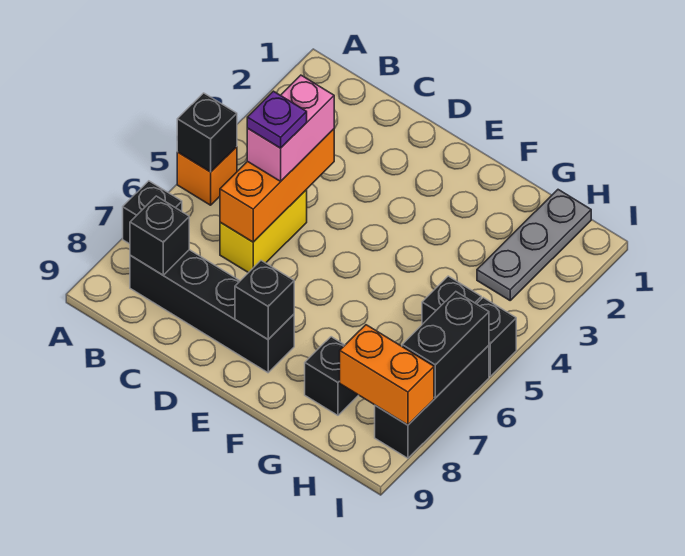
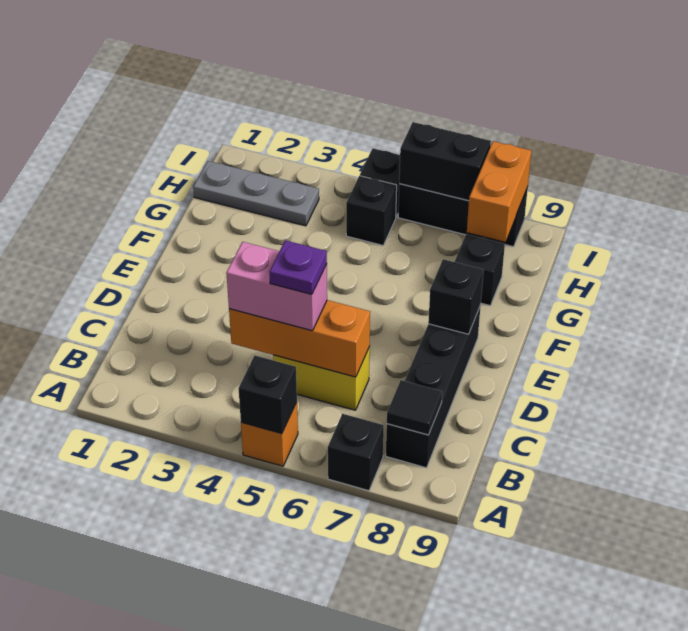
black 1x1 brick [130,196,189,275] -> black 1x1 tile [387,380,442,435]

